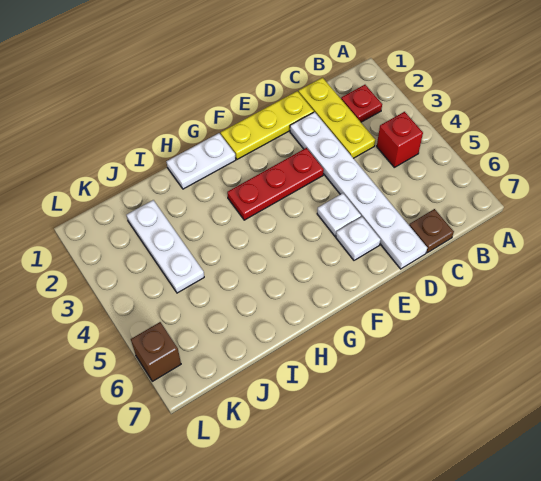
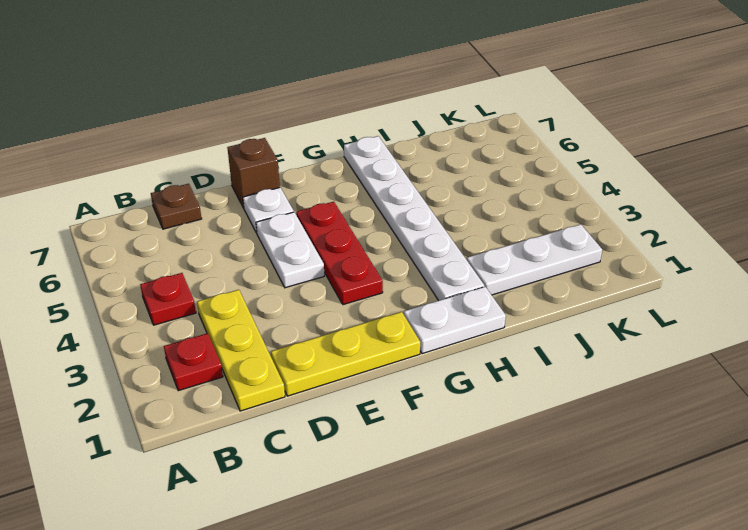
red 1x1 brick [377,112,423,167] -> red 1x1 plate [140,273,196,325]
white 1x6 plate [290,112,427,269] -> white 1x6 plate moved to [344,136,484,301]
red 1x3 plate [227,148,324,220] -> red 1x3 plate turned to [296,202,383,305]
white 1x1 plate [317,193,361,236] -> white 1x2 plate [256,212,324,288]
white 1x3 plate [127,200,204,293] -> white 1x3 plate turned to [467,224,602,295]
brown 1x1 brick [131,322,181,381] -> brown 1x1 brick moved to [227,138,280,208]

